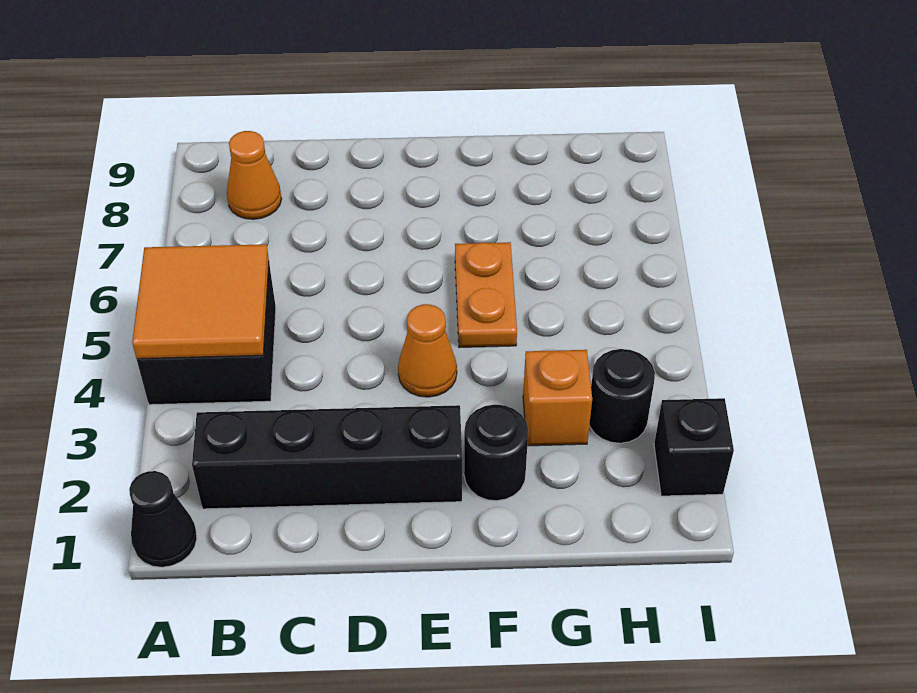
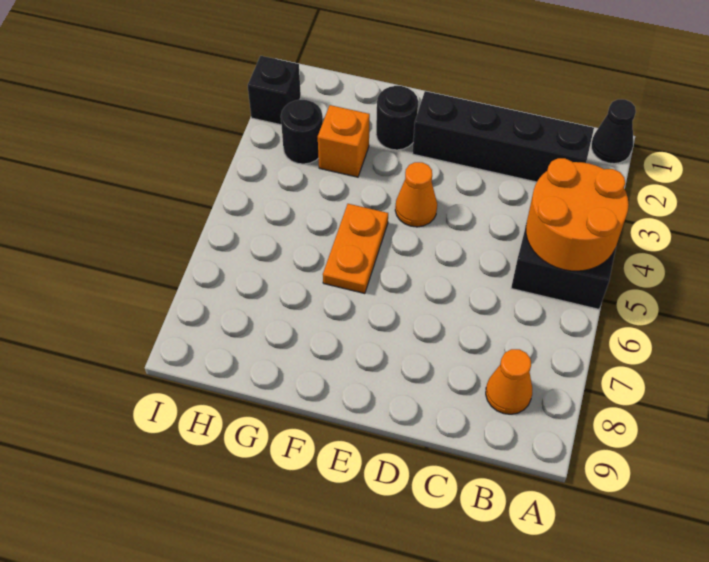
orange 2x2 tile [132,244,269,359] -> orange 2x2 round brick [526,158,629,271]

